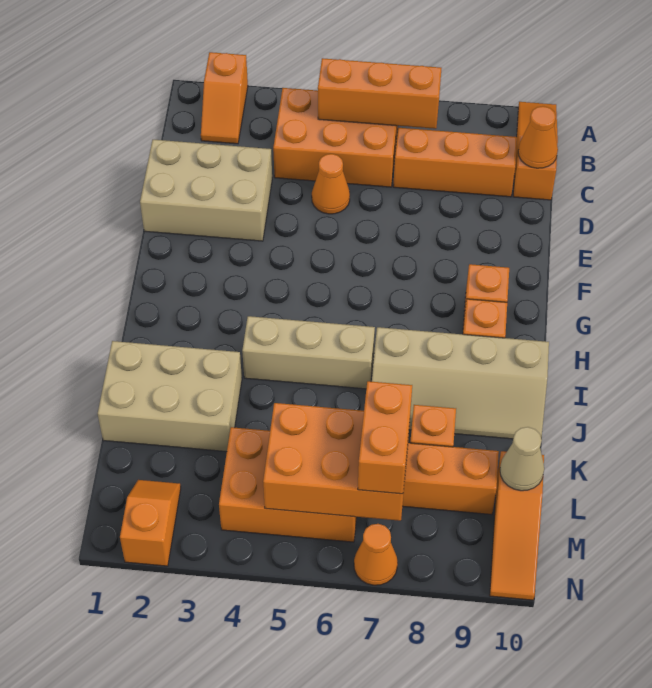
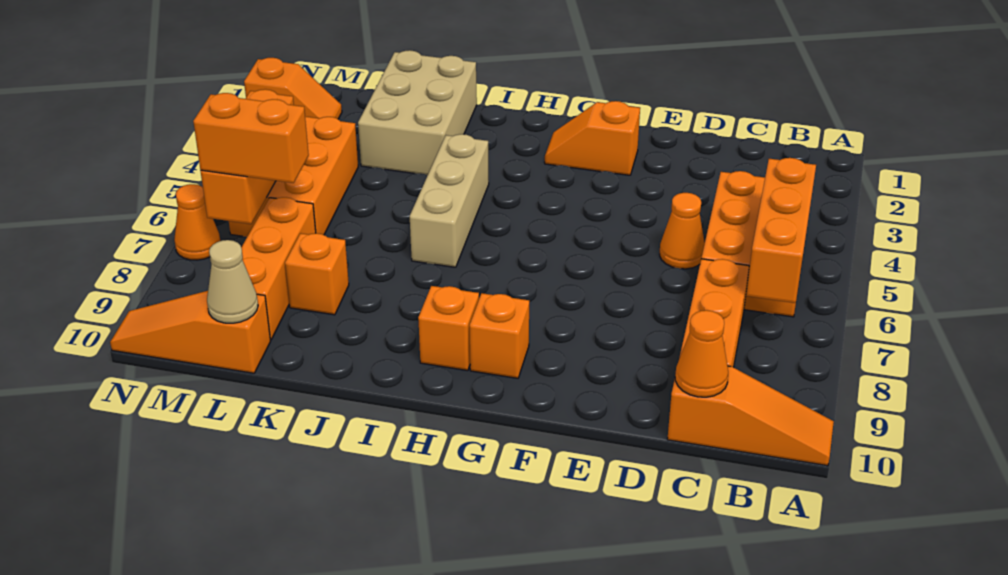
orange 1x2 slope [201,52,248,144] -> orange 1x2 slope moved to [545,101,640,175]
tan 2x3 brick [140,140,272,241] -> none
tan 2x4 slope [372,327,549,439] -> none
orange 2x3 brick [263,403,410,521] -> orange 1x3 brick [201,89,294,224]

